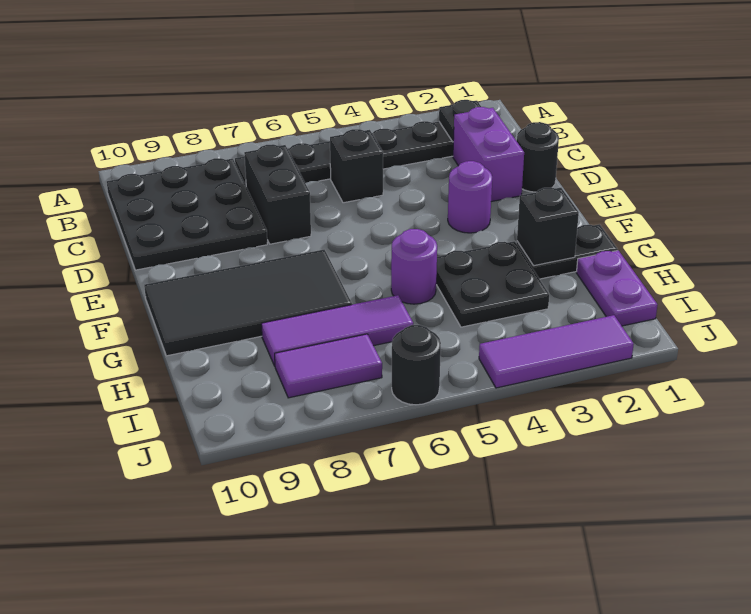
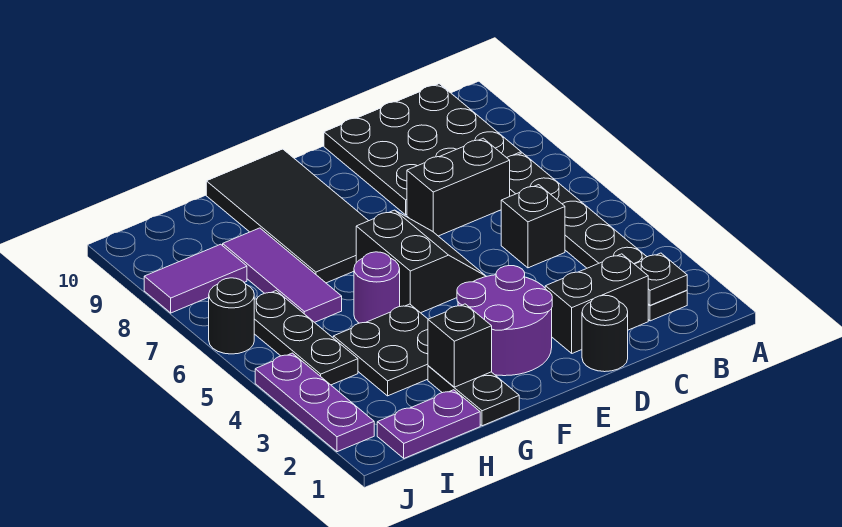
purple 1x2 brick [453,107,524,202] -> black 1x2 brick [545,254,648,353]
purple 1x1 round brick [448,161,492,233] -> purple 2x2 round brick [457,266,552,376]
none -> black 2x2 slope [356,210,486,313]
none -> black 1x3 plate [254,291,358,385]
purple 1x2 tile [275,334,382,398] -> purple 1x2 tile turned to [144,244,247,313]
purple 1x3 tile [479,315,634,388] -> purple 1x3 plate [255,353,374,452]

